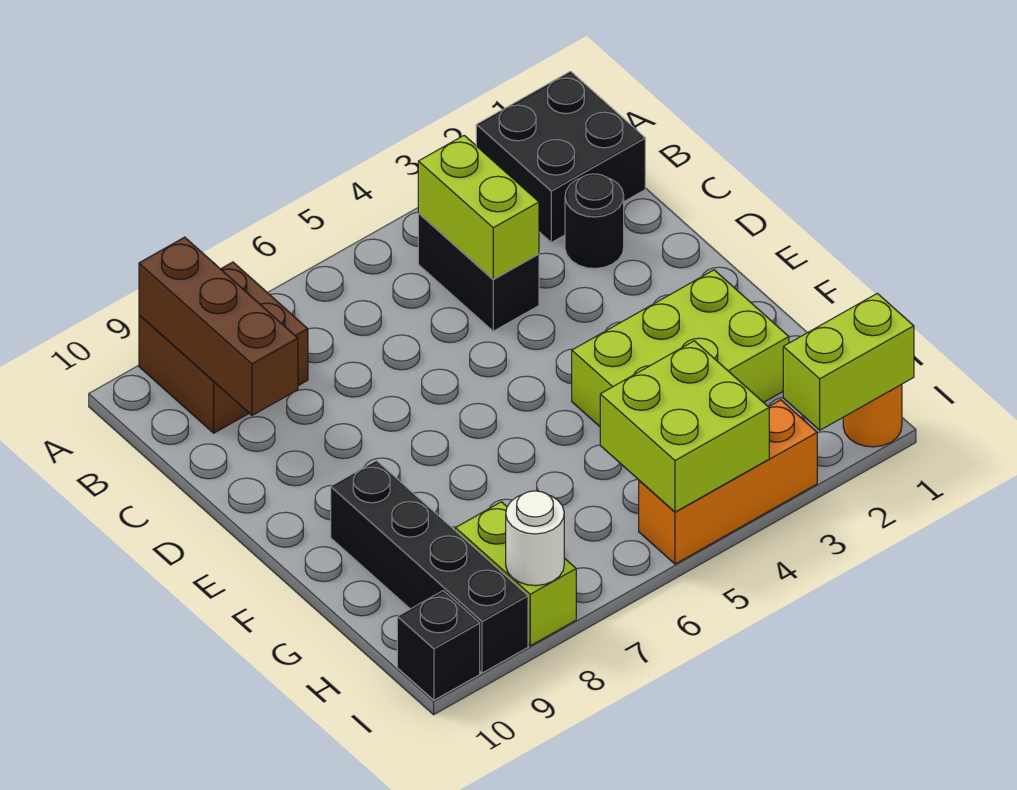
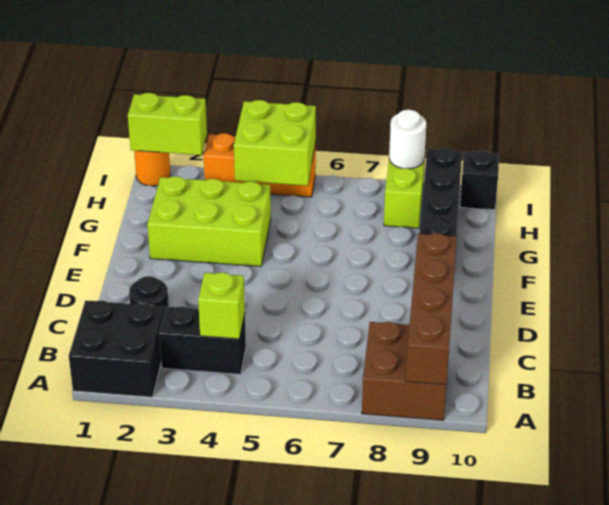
brown 1x3 brick [139,237,298,415] -> brown 1x4 brick [406,233,457,385]
black 1x2 brick [418,213,539,331] -> black 1x2 brick turned to [159,306,246,374]
lime 1x2 brick [418,135,539,279] -> lime 1x1 brick [198,272,245,339]

